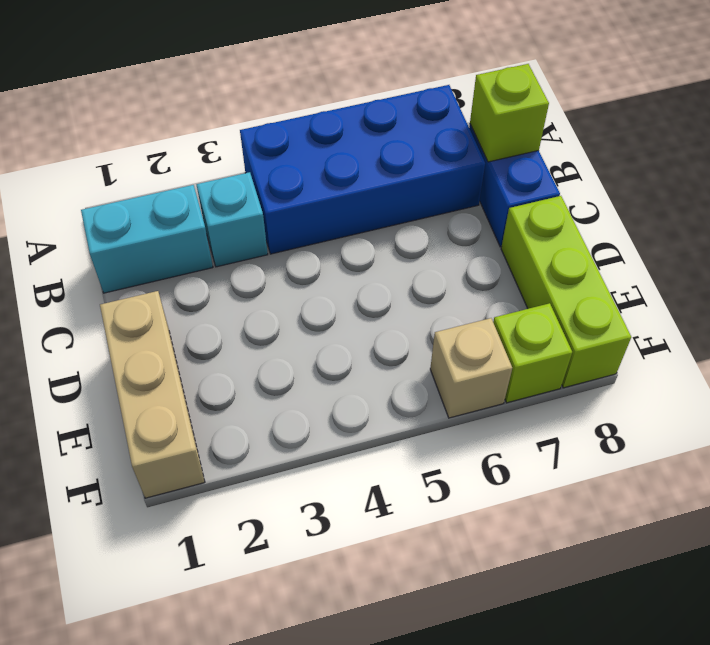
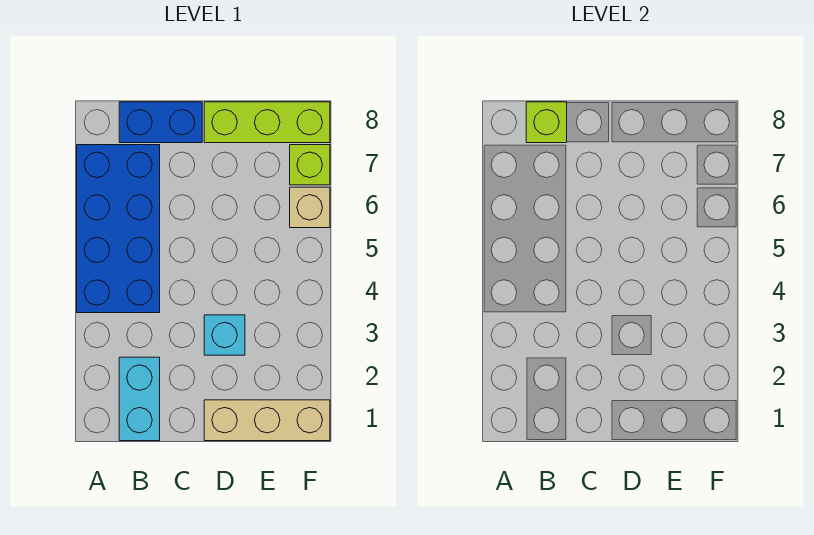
cyan 1x1 brick [196,172,268,267] -> cyan 1x1 brick moved to [204,315,245,355]

